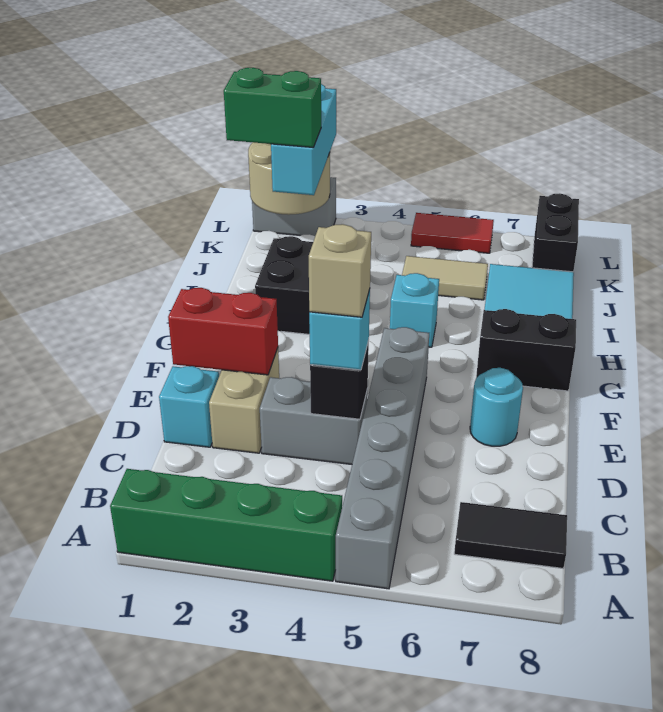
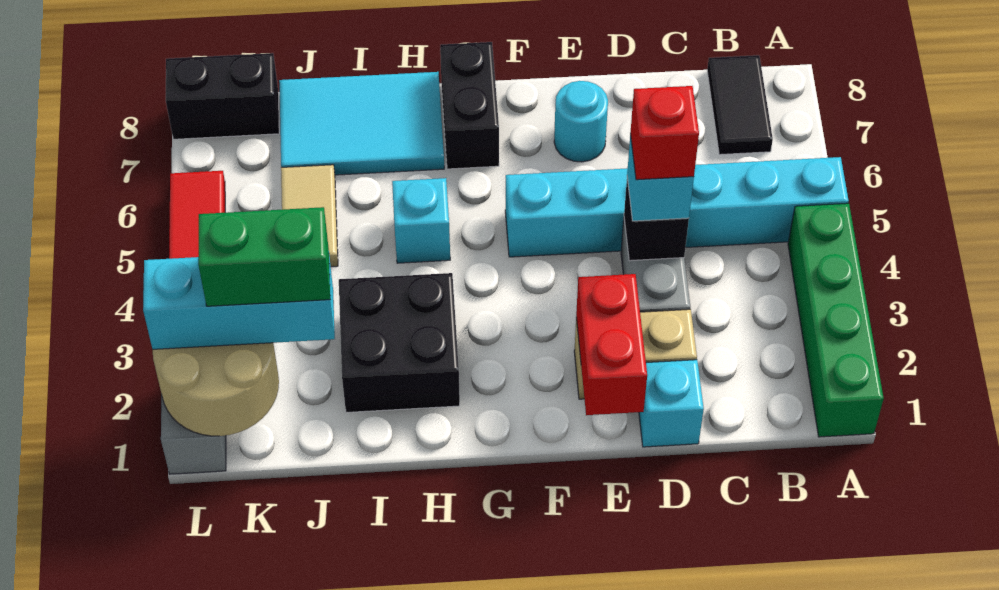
grey 1x6 brick [336,327,429,589] -> cyan 1x6 brick [505,157,849,257]
tan 1x1 brick [309,224,371,317] -> red 1x1 brick [630,86,699,180]
green 1x2 brick [224,68,321,148] -> green 1x2 brick turned to [198,207,330,306]

